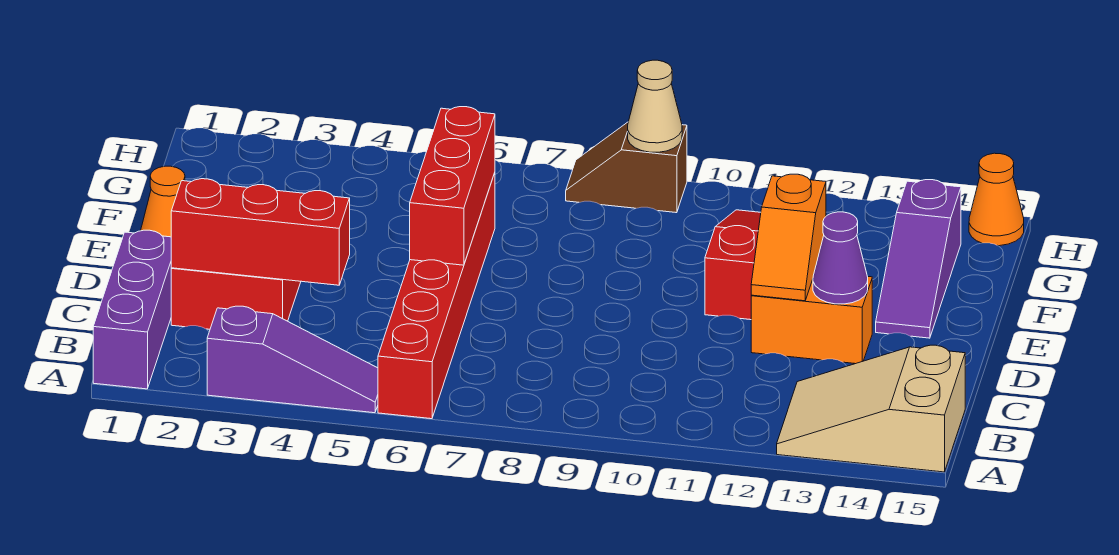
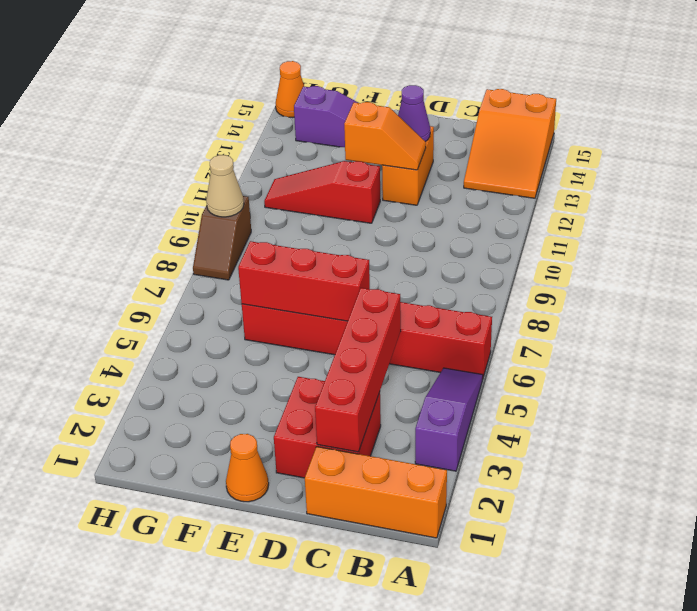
purple 1x3 brick [93,230,171,389] -> orange 1x3 brick [305,447,447,538]
tan 2x3 slope [777,345,965,472] -> orange 2x3 slope [464,89,556,198]
red 1x3 brick [171,179,350,285] -> red 1x4 brick [315,288,401,452]

